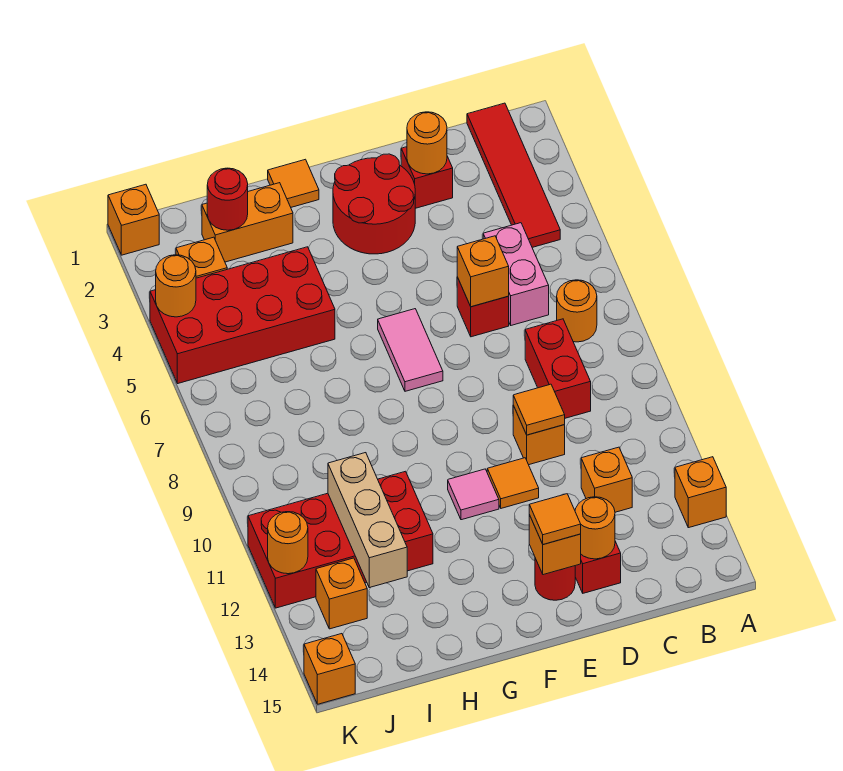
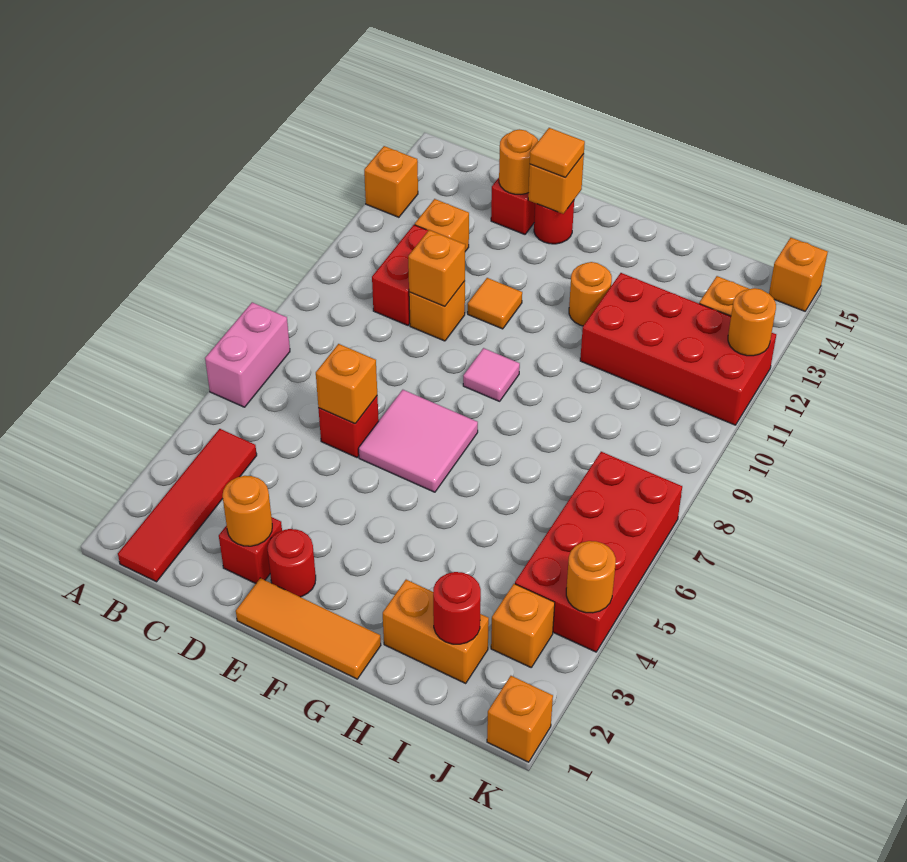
orange 1x1 round brick [557,280,597,342] -> orange 1x1 round brick moved to [569,262,612,326]
pink 1x2 brick [483,223,549,325] -> pink 1x2 brick moved to [205,302,290,407]
red 1x2 brick [525,319,591,418] -> red 1x2 brick moved to [372,225,428,325]
orange 1x1 tile [513,384,565,435] -> orange 1x1 brick [408,230,465,307]
red 2x2 round brick [333,154,415,254] -> red 1x1 round brick [267,529,316,597]
pink 1x2 tile [378,309,443,391] -> pink 2x2 tile [359,390,478,492]
pink 1x1 tile [448,469,499,520] -> pink 1x1 tile moved to [463,348,520,401]
orange 1x1 tile [268,159,319,207] -> orange 1x3 tile [236,578,381,679]
red 2x4 brick [150,247,335,383] -> red 2x4 brick turned to [515,452,682,652]
tan 1x3 brick [328,453,407,588] -> none

